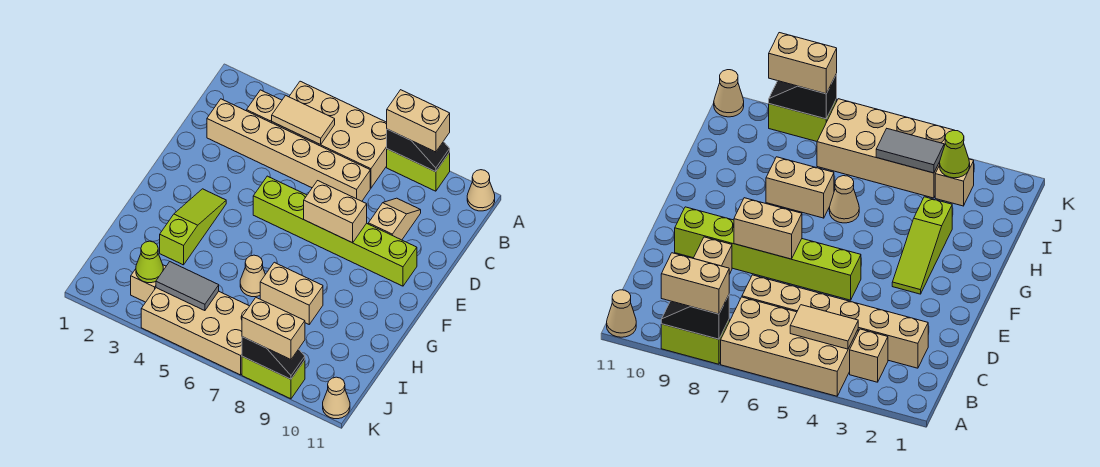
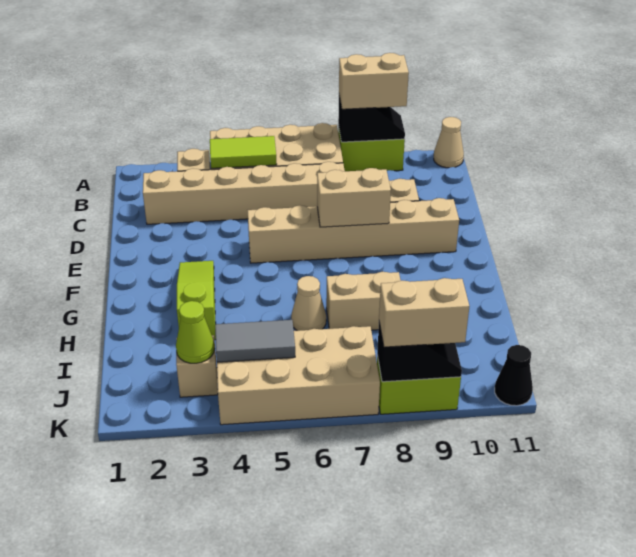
tan 1x2 tile [272,95,335,145] -> lime 1x2 tile [210,136,277,168]
lime 1x6 brick [253,176,417,286] -> tan 1x6 brick [247,198,459,263]
tan 1x1 cone [323,377,350,419] -> black 1x1 cone [495,345,533,406]

